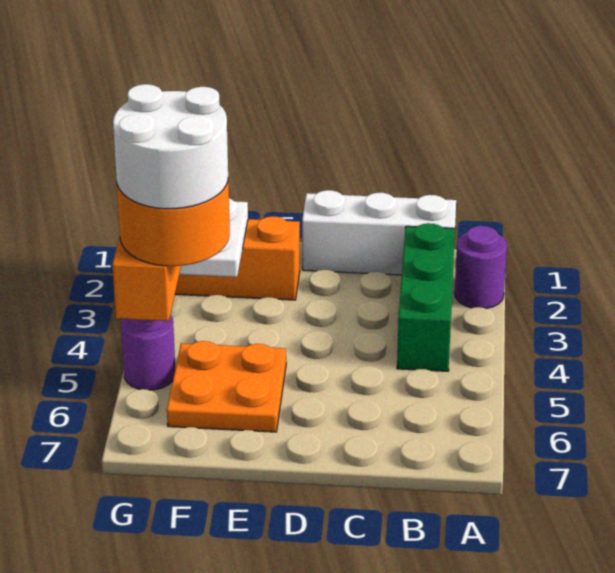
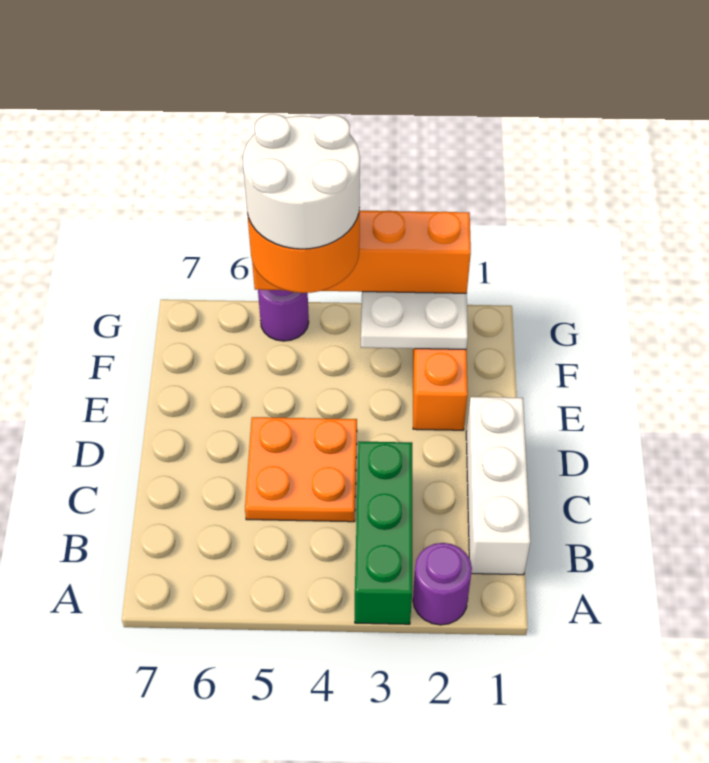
green 1x3 brick [397,223,455,371] -> green 1x3 brick turned to [355,441,412,624]
orange 2x2 plate [167,341,286,432] -> orange 2x2 plate moved to [245,417,357,522]

